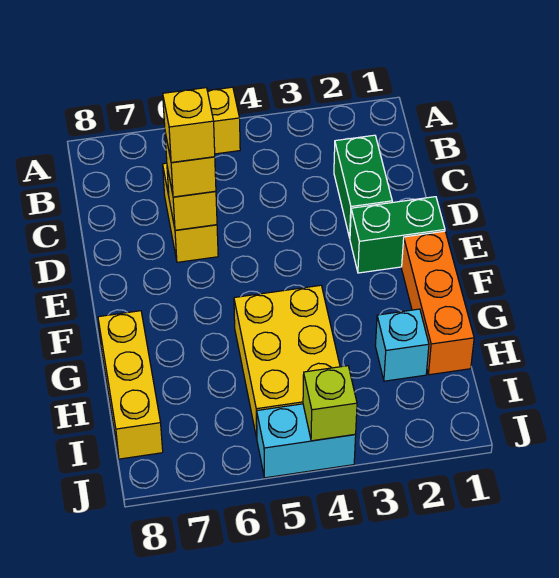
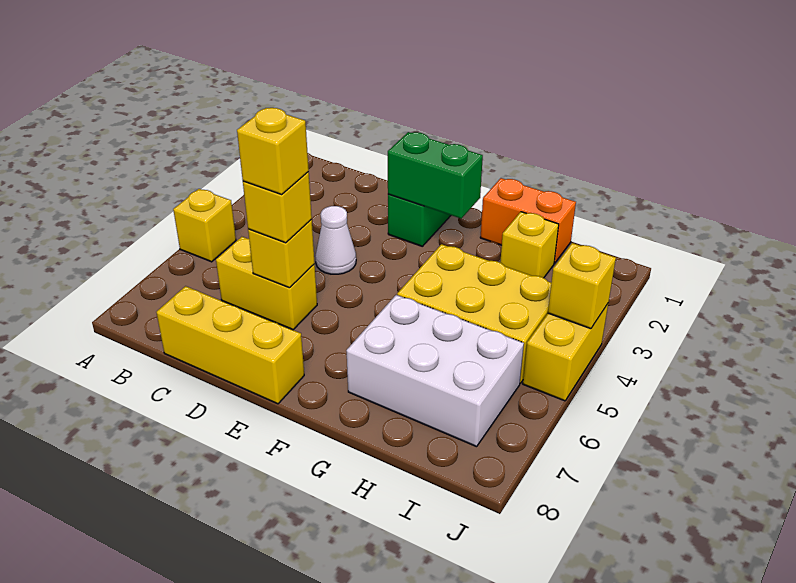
green 1x2 brick [334,135,392,238] -> green 1x2 brick moved to [388,132,483,219]
none -> white 1x1 cone [315,206,356,274]
orange 1x3 brick [402,231,474,375] -> orange 1x2 brick [480,178,576,263]
none -> white 2x3 brick [346,295,524,447]
yellow 1x3 brick [98,311,163,459] -> yellow 1x3 brick moved to [156,286,304,404]
cyan 1x1 brick [375,309,429,381] -> yellow 1x1 brick [500,212,559,278]
cyan 1x2 brick [257,404,356,478] -> yellow 1x2 brick [523,304,608,401]
lime 1x1 brick [303,366,357,441] -> yellow 1x1 brick [548,243,616,329]

